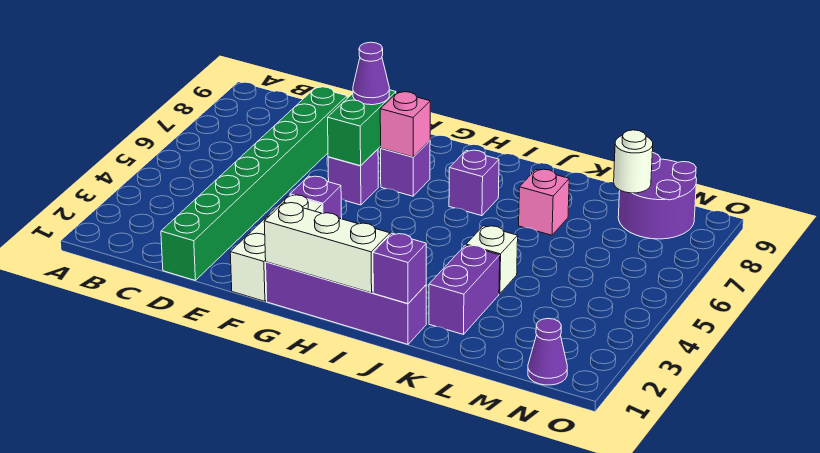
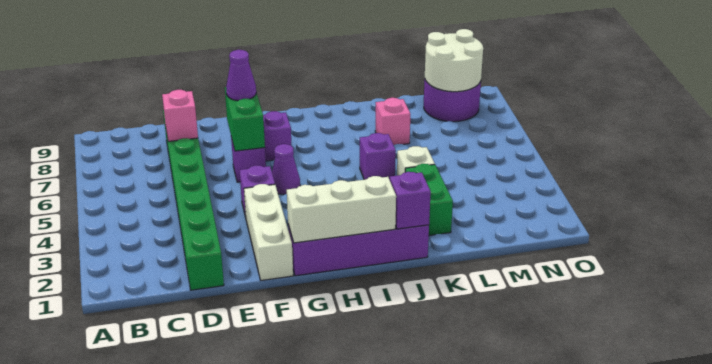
pink 1x1 brick [380,92,430,157] -> pink 1x1 brick moved to [162,90,198,141]
purple 1x1 brick [449,150,499,216] -> purple 1x1 brick moved to [360,133,396,180]
purple 1x2 brick [429,245,500,335] -> green 1x2 brick [405,164,453,236]
white 1x1 round brick [614,130,653,193] -> white 2x2 round brick [425,29,483,92]
purple 1x1 cone [528,319,567,385] -> purple 1x1 cone moved to [272,144,300,195]

